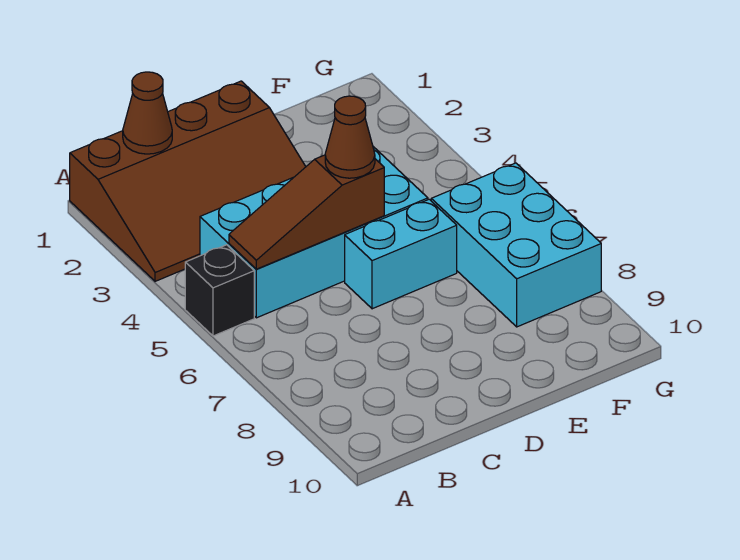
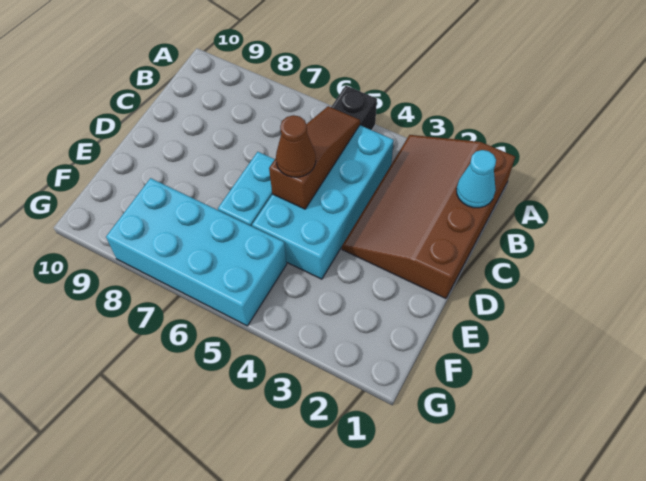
brown 1x1 cone [123,72,172,154] -> cyan 1x1 cone [457,150,496,208]
cyan 2x3 brick [431,163,601,327] -> cyan 2x4 brick [106,178,287,326]

